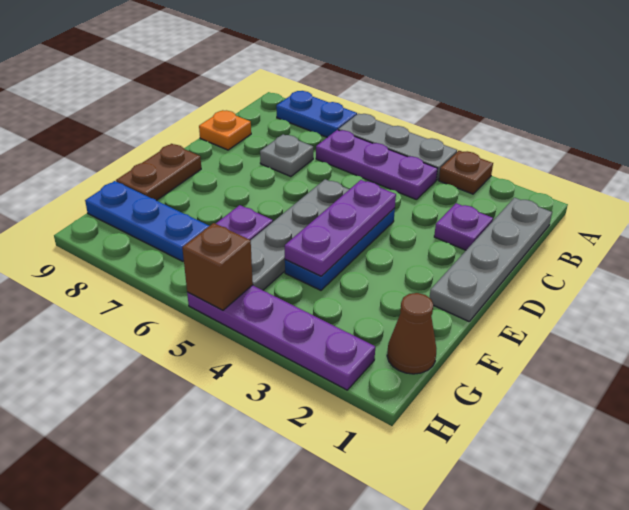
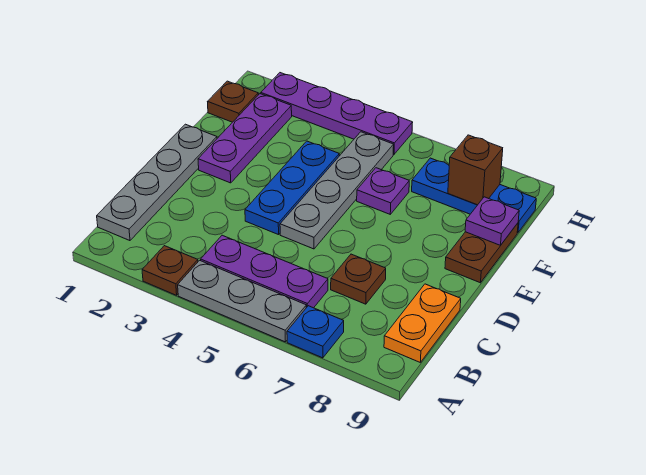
blue 1x2 plate [276,91,357,137] -> blue 1x1 plate [287,306,344,358]
purple 1x1 plate [434,203,493,250] -> purple 1x1 plate moved to [465,197,519,245]
grey 1x1 plate [260,134,313,177] -> brown 1x1 plate [331,254,386,304]
orange 1x1 plate [199,110,251,150] -> orange 1x2 plate [384,284,461,362]
purple 1x3 plate [285,180,396,276] -> purple 1x3 plate moved to [198,94,292,183]
brown 1x1 cone [387,293,436,374] -> brown 1x1 plate [208,81,258,122]
brown 1x1 brick [182,223,253,310] -> brown 1x1 brick moved to [448,135,503,205]

